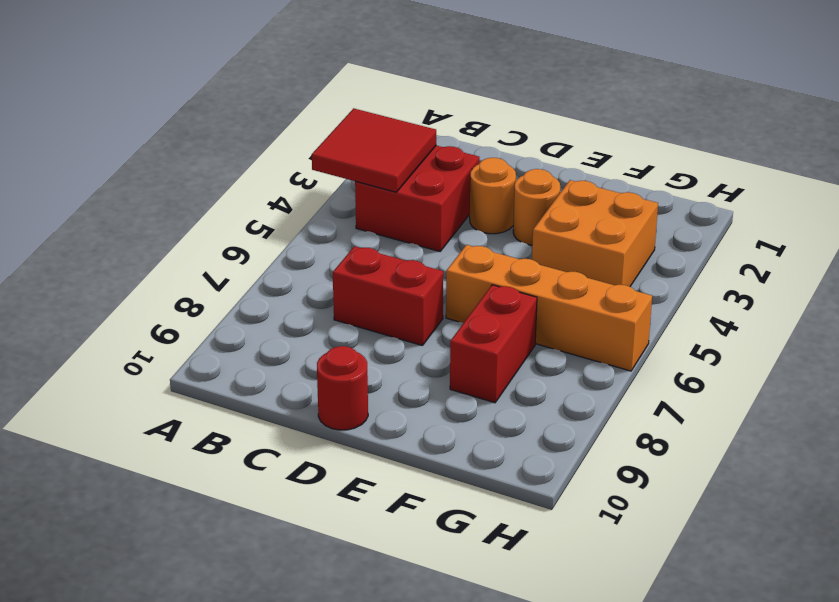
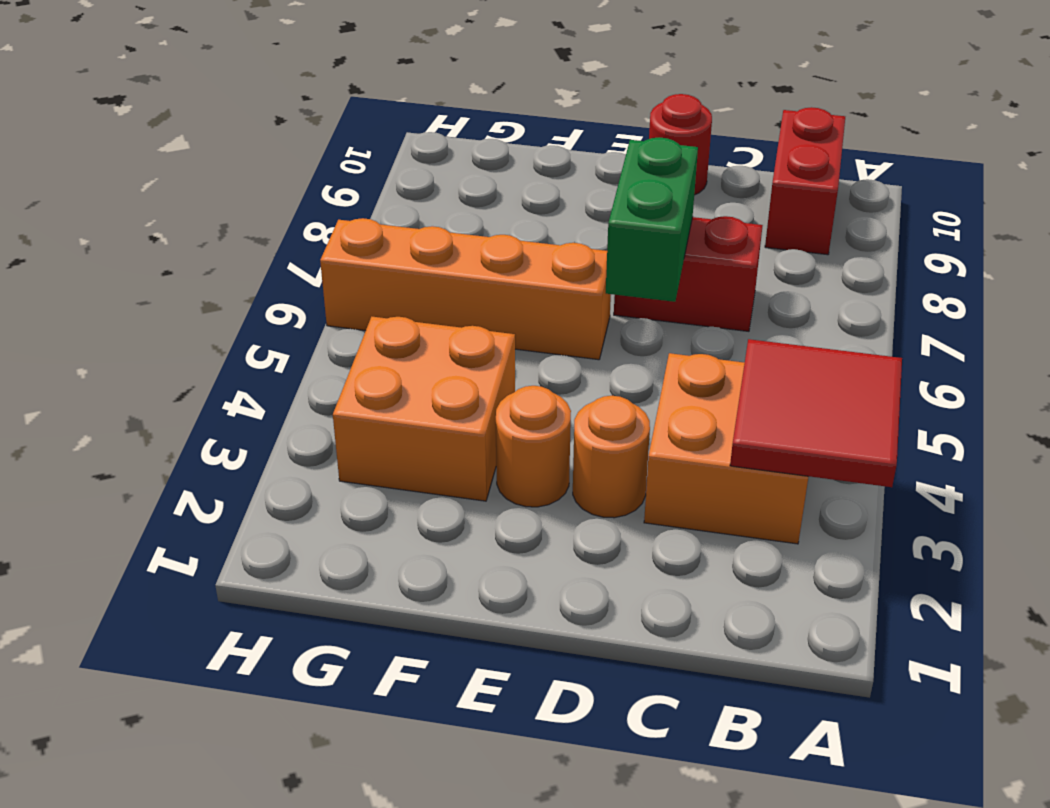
red 2x2 brick [355,145,480,251] -> orange 2x2 brick [644,353,809,544]
none -> green 1x2 brick [606,137,698,302]
red 1x2 brick [450,285,537,403] -> red 1x2 brick moved to [765,107,845,255]

